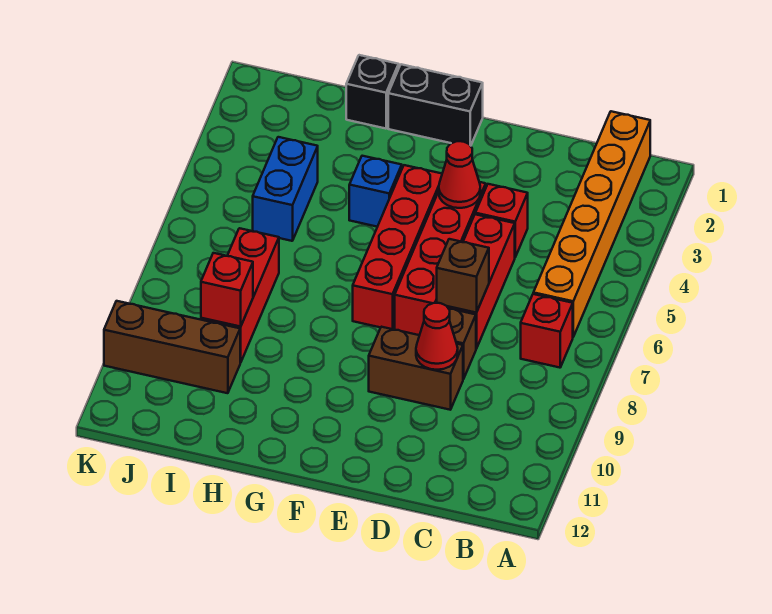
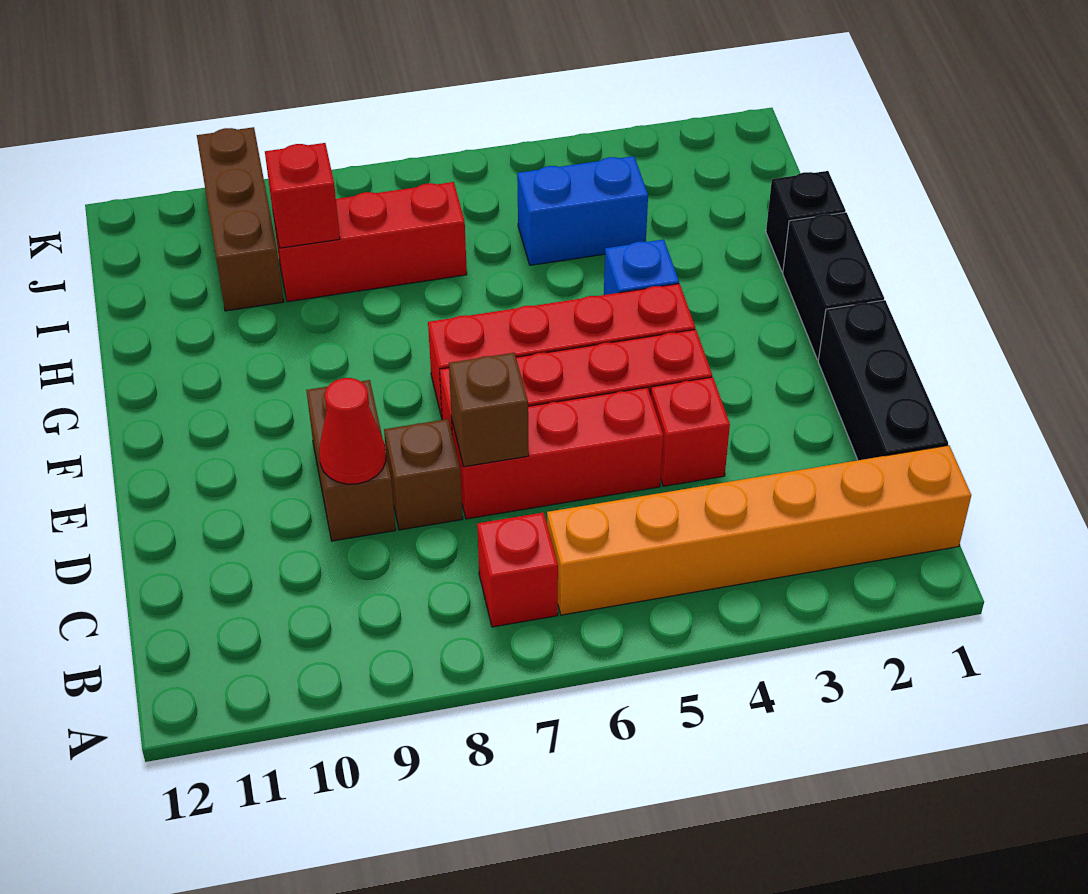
none -> black 1x3 brick [818,300,948,460]
red 1x1 cone [439,141,480,208] -> none

